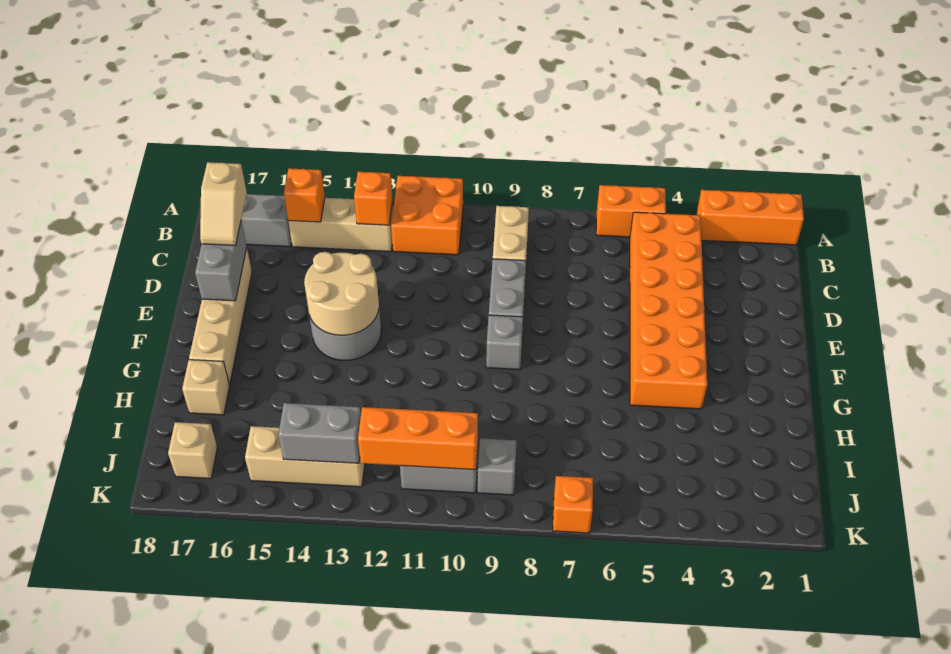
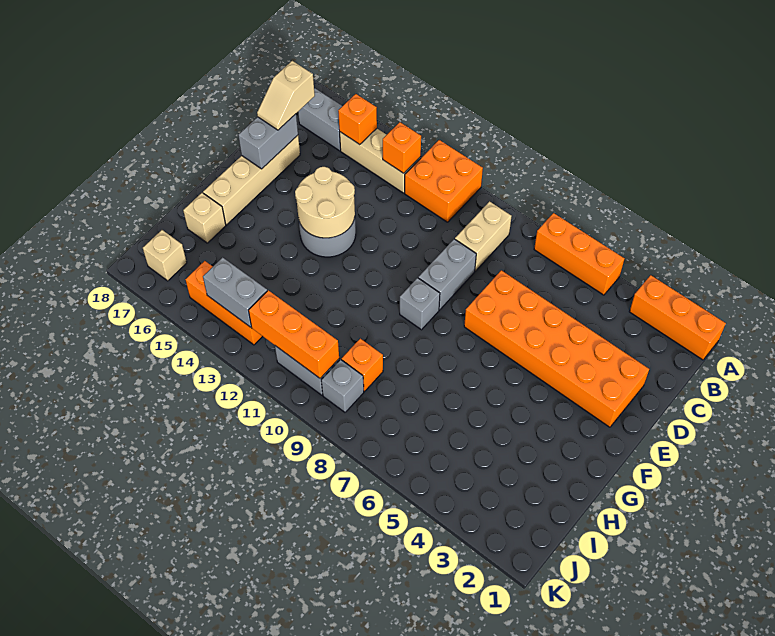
orange 1x2 brick [596,185,666,237] -> orange 1x3 brick [534,213,625,295]
orange 2x6 brick [630,212,707,409] -> orange 2x6 brick turned to [464,270,649,427]
tan 1x3 brick [245,426,365,487] -> orange 1x3 brick [185,261,262,345]
orange 1x1 brick [553,476,593,533] -> orange 1x1 brick moved to [342,339,383,391]

